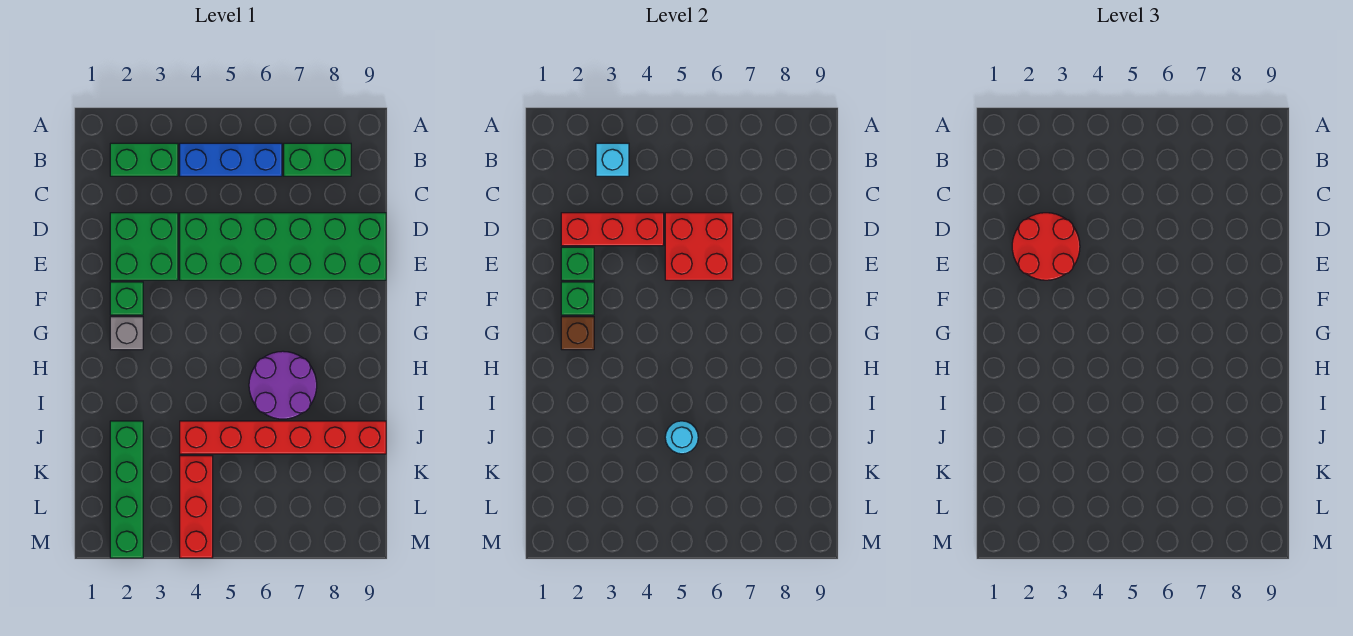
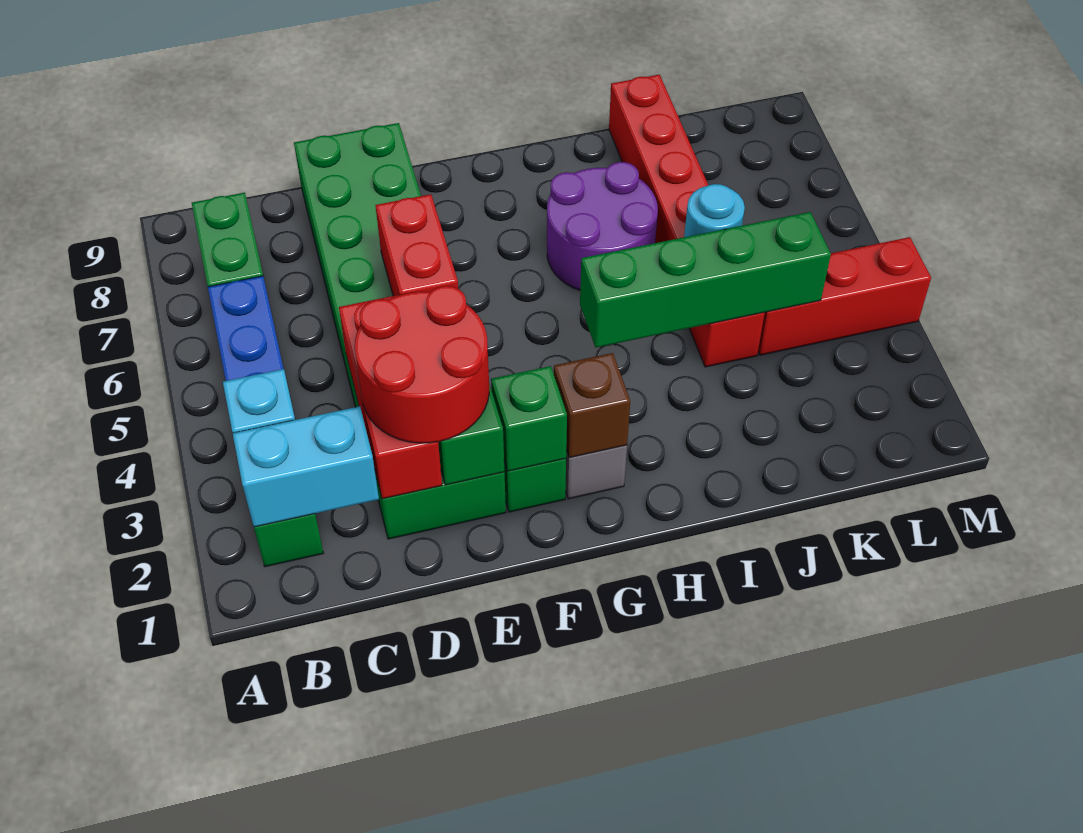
none -> cyan 1x2 brick [233,406,379,527]
red 2x2 brick [665,213,733,280] -> red 1x2 brick [375,194,458,296]
green 1x4 brick [110,421,143,558] -> green 1x4 brick moved to [580,212,831,348]

